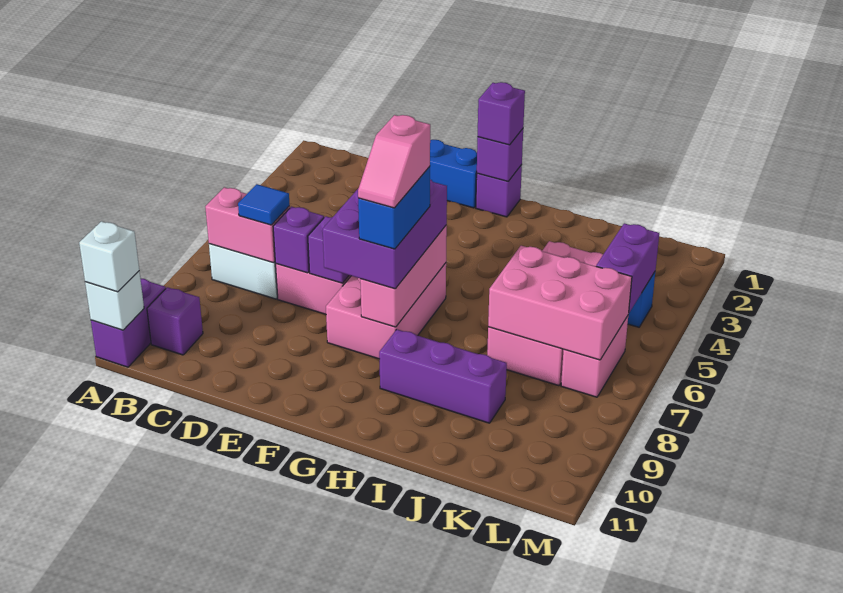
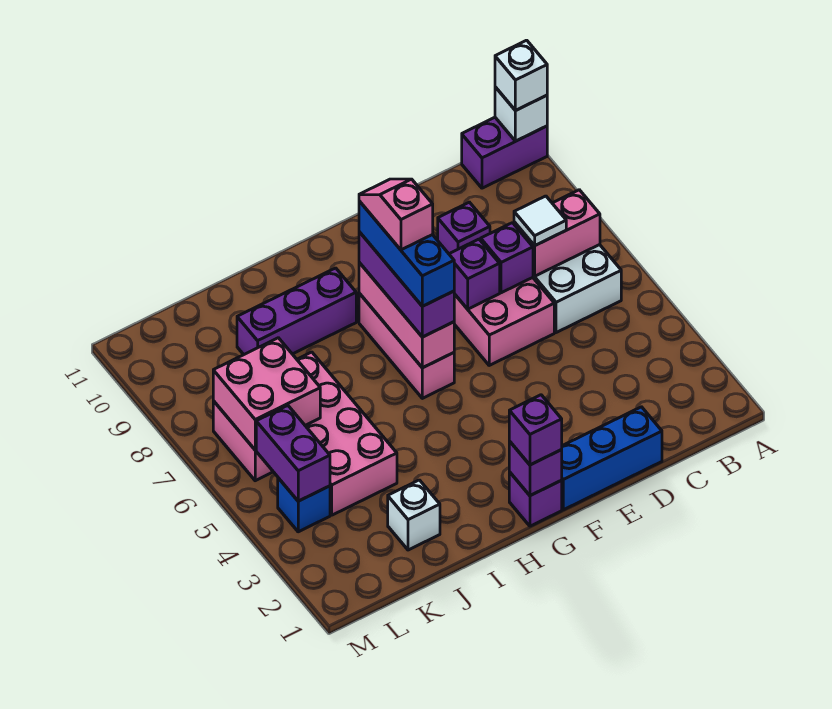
purple 1x2 brick [91,278,166,367] -> purple 1x2 brick turned to [462,117,547,188]
purple 1x1 brick [147,287,203,355] -> purple 1x1 brick moved to [438,202,490,254]
blue 1x1 tile [238,184,290,225] -> white 1x1 tile [514,196,566,246]
pink 2x3 brick [326,263,446,359] -> pink 1x3 brick [359,293,454,398]
purple 2x3 brick [323,180,447,289] -> purple 1x3 brick [359,232,454,337]
blue 1x2 brick [358,166,430,249] -> blue 1x3 brick [359,201,454,306]
none -> white 1x1 brick [388,480,440,550]
pink 2x3 brick [488,246,632,360] -> pink 2x2 brick [213,338,320,450]

